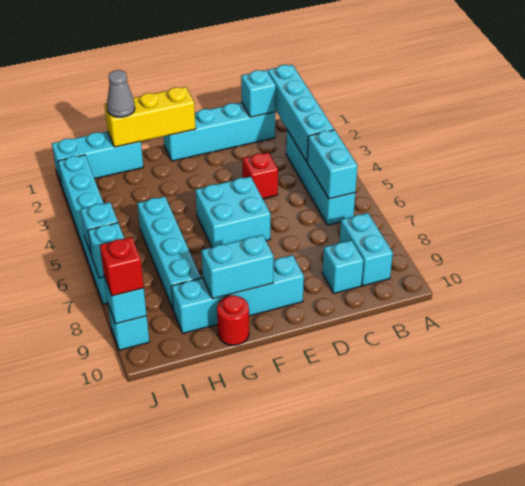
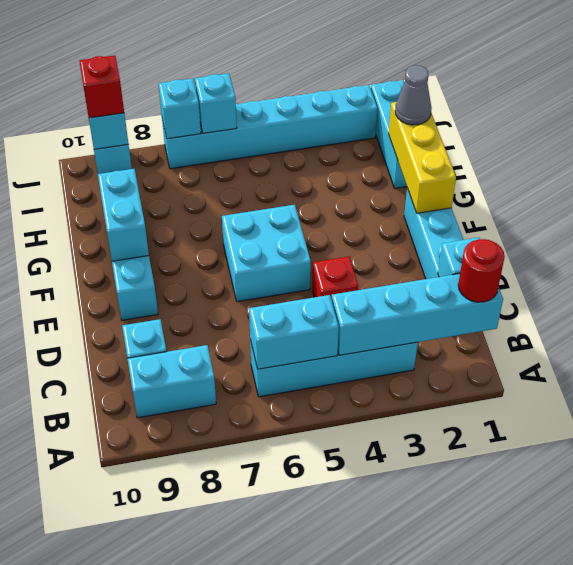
red 1x1 round brick [217,295,249,345] -> red 1x1 round brick moved to [458,239,505,302]
cyan 1x4 brick [137,197,201,311] -> none

